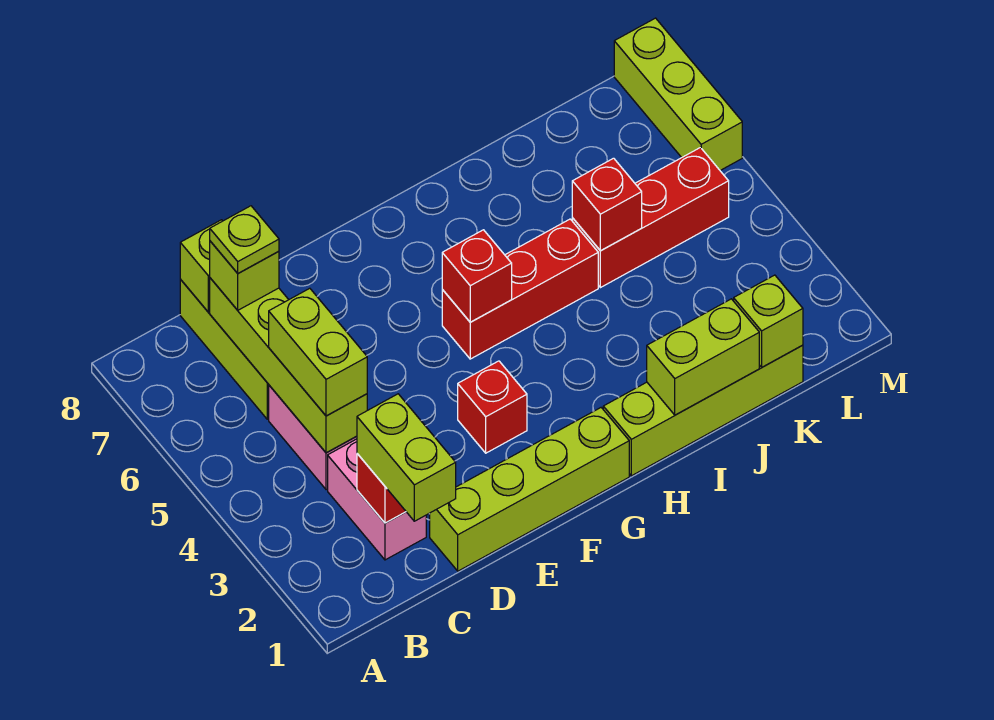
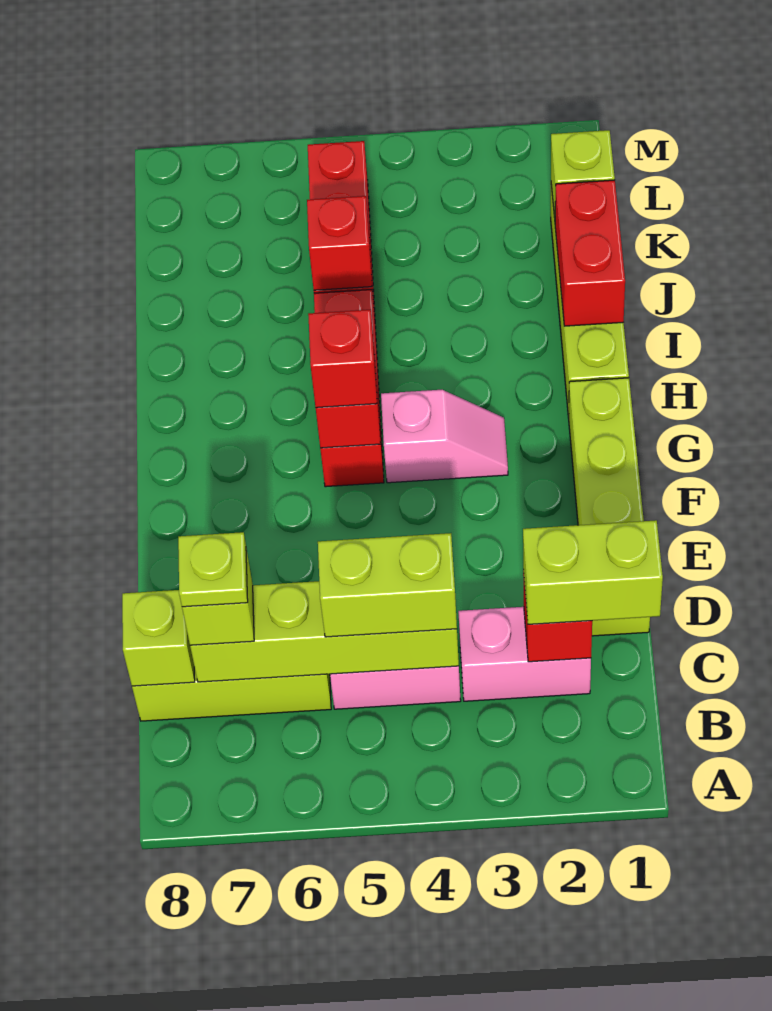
red 1x1 brick [458,361,527,453] -> red 1x1 brick moved to [308,310,377,408]
none -> pink 1x2 slope [381,390,508,483]
lime 1x2 brick [647,299,759,415] -> red 1x2 brick [555,180,625,326]
lime 1x3 brick [614,18,742,170] -> none

